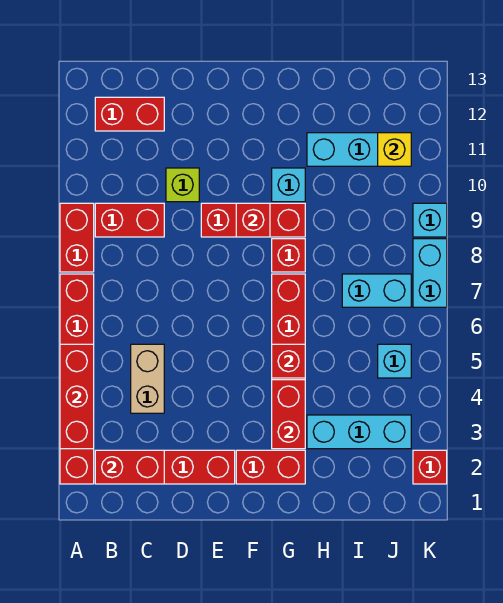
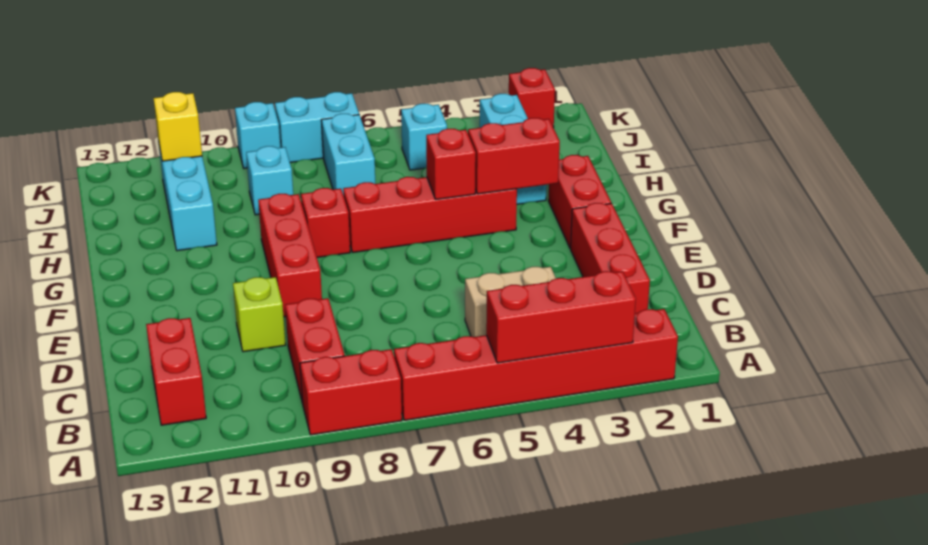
red 1x2 brick [95,450,164,484] -> none
red 1x1 brick [236,203,270,237] -> none
cyan 1x1 brick [272,168,305,202] -> cyan 1x1 brick moved to [246,146,293,215]

